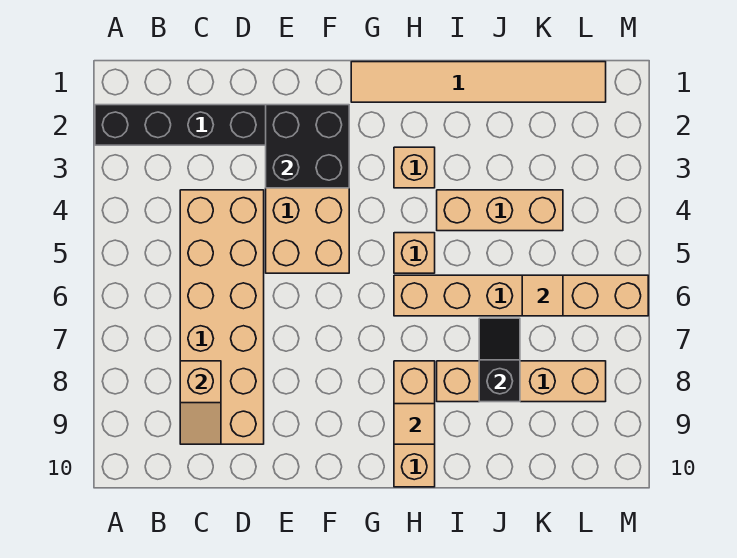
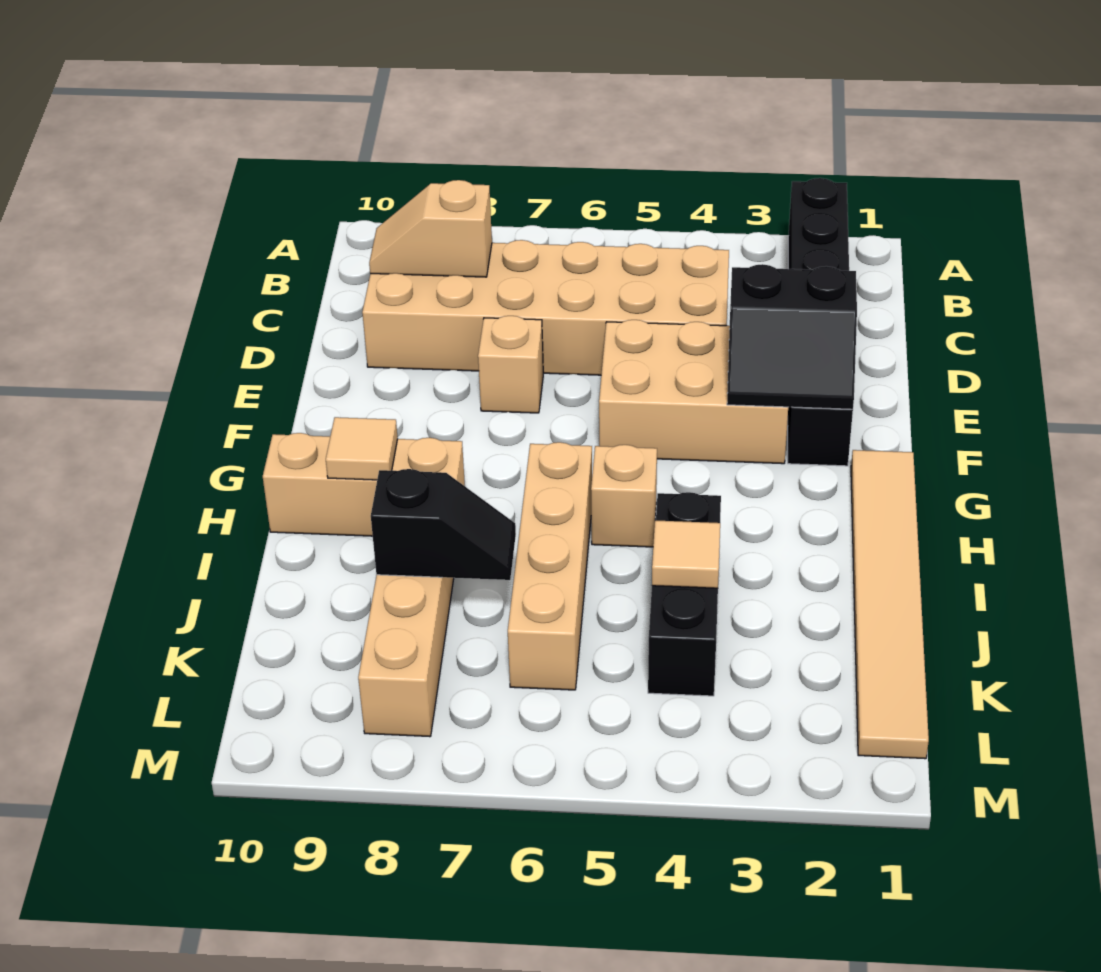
black 2x2 brick [266,105,349,188] -> black 2x2 slope [727,264,857,409]
tan 1x1 brick [394,147,435,188] -> tan 1x1 brick moved to [478,316,543,413]
tan 1x6 brick [394,275,648,316] -> tan 1x4 brick [508,442,592,690]
tan 1x3 brick [437,190,563,231] -> black 1x3 brick [648,492,721,696]
tan 1x1 tile [522,275,563,316] -> tan 1x1 tile moved to [652,520,720,588]

